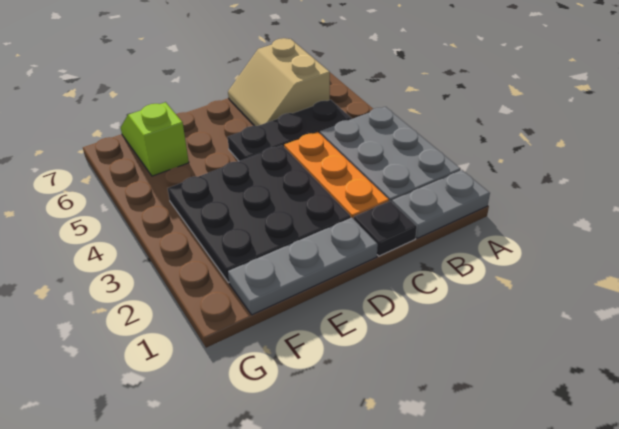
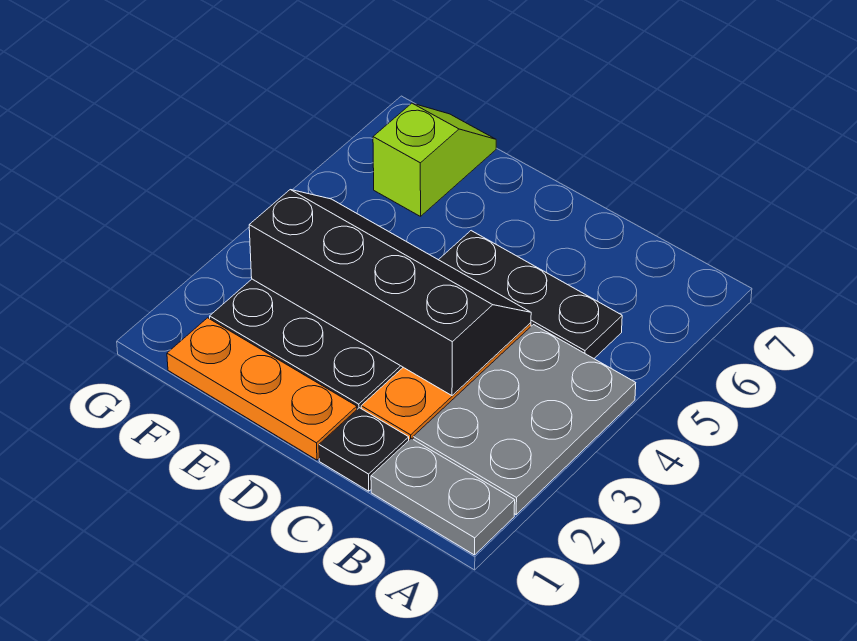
tan 2x2 slope [228,38,330,126] -> none
none -> black 2x4 slope [249,190,531,395]
grey 1x3 plate [228,218,378,315] -> orange 1x3 plate [167,318,357,460]

